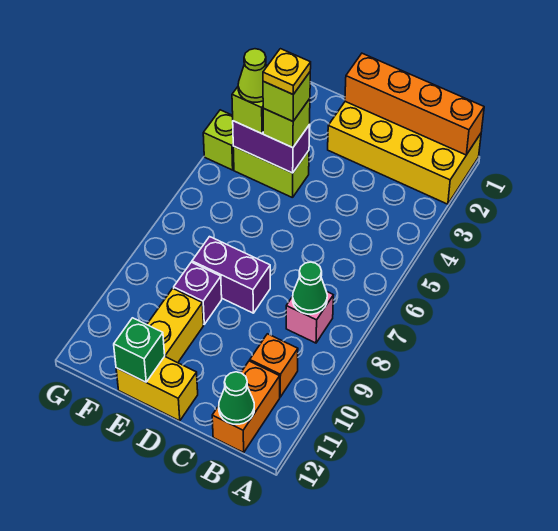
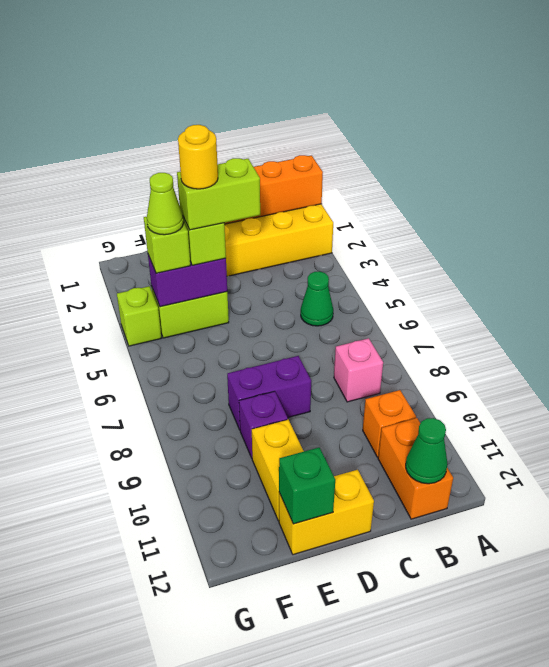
green 1x1 cone [293,262,327,314] -> green 1x1 cone moved to [301,271,333,326]
lime 1x1 brick [263,72,310,121] -> lime 1x2 brick [177,158,260,230]
yellow 1x1 plate [263,49,311,94] -> yellow 1x1 round brick [178,125,218,189]

